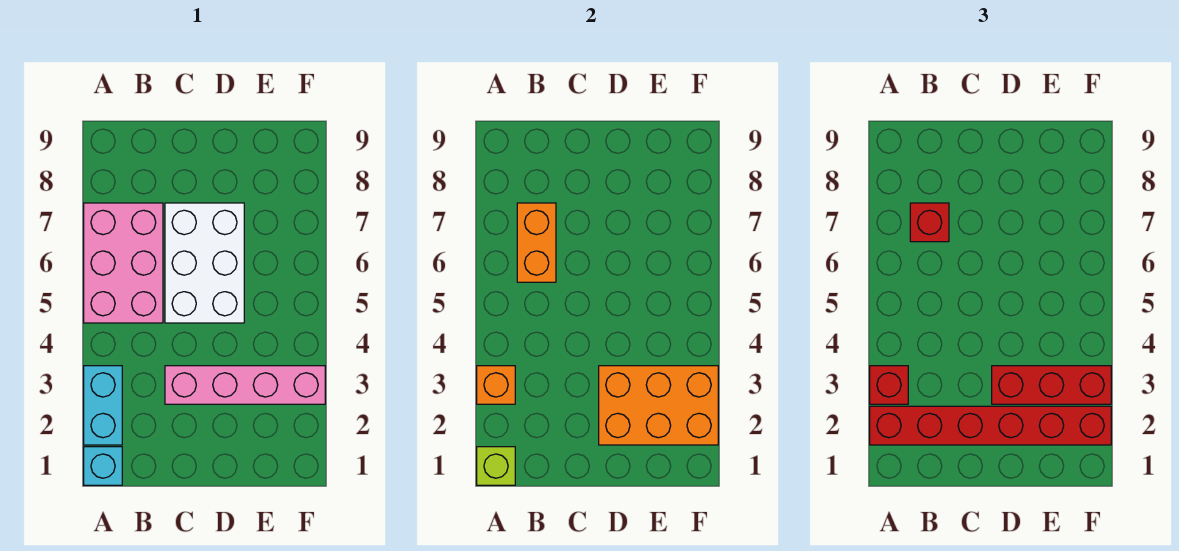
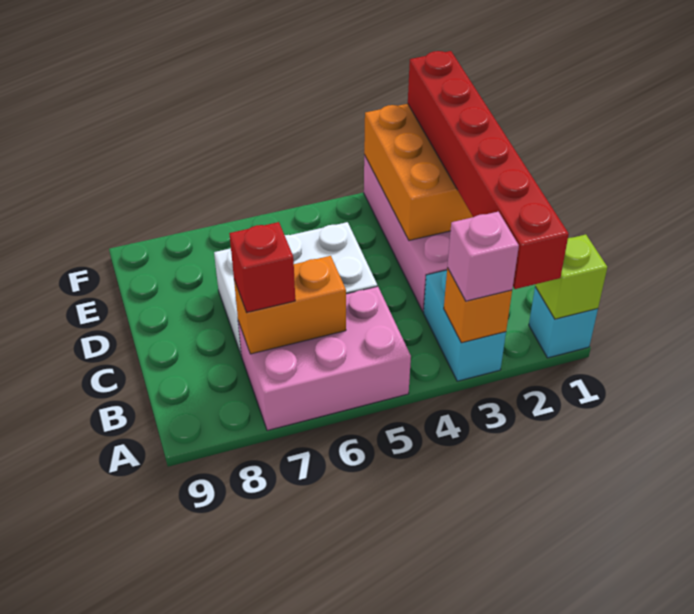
cyan 1x2 brick [84,366,122,445] -> cyan 1x2 brick turned to [424,270,506,381]
red 1x1 brick [870,366,908,404] -> pink 1x1 brick [447,212,519,301]
red 1x3 brick [992,366,1111,404] -> none

